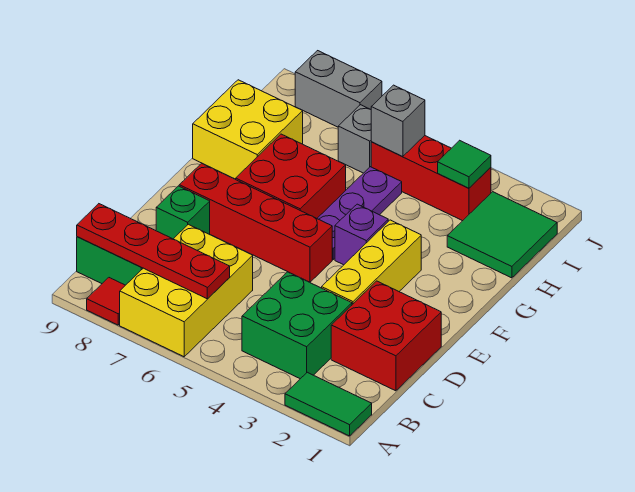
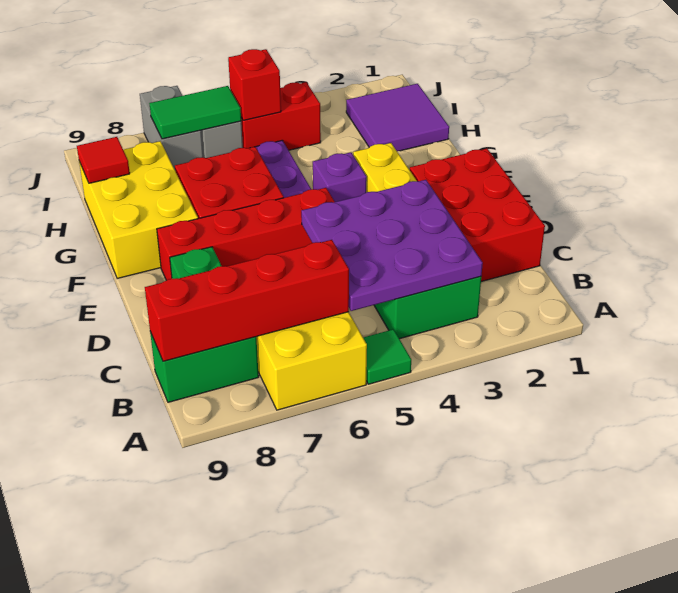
green 1x2 tile [285,372,372,436] -> green 1x2 tile moved to [149,86,241,139]
red 1x1 tile [87,278,125,325] -> red 1x1 tile moved to [77,137,130,183]
none -> purple 3x3 plate [301,180,483,311]
red 1x4 plate [77,204,230,299] -> red 1x4 brick [145,240,349,361]
red 2x2 brick [331,281,441,391] -> red 2x3 brick [410,149,545,282]
yellow 2x2 brick [193,80,303,179] -> yellow 2x3 brick [79,141,198,279]
green 2x2 tile [447,192,557,278] -> purple 2x2 tile [346,84,449,151]
red 1x3 brick [371,136,491,221] -> red 1x2 brick [241,82,321,150]
green 1x1 tile [438,140,491,188] -> green 1x1 tile moved to [363,329,411,384]
grey 1x1 brick [371,85,425,157] -> red 1x1 brick [228,49,281,120]
grey 1x2 brick [295,51,382,127] -> grey 1x2 brick turned to [140,86,203,169]

